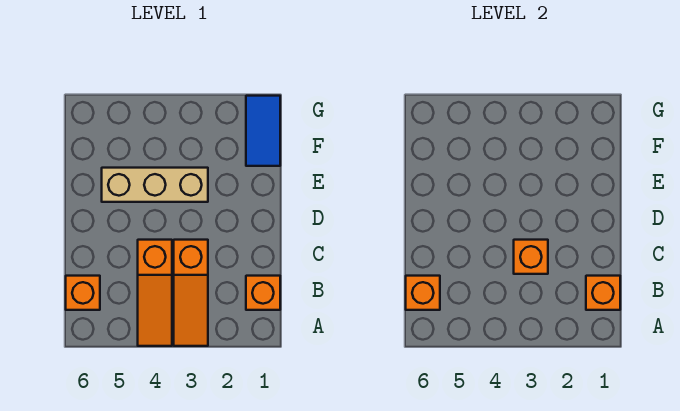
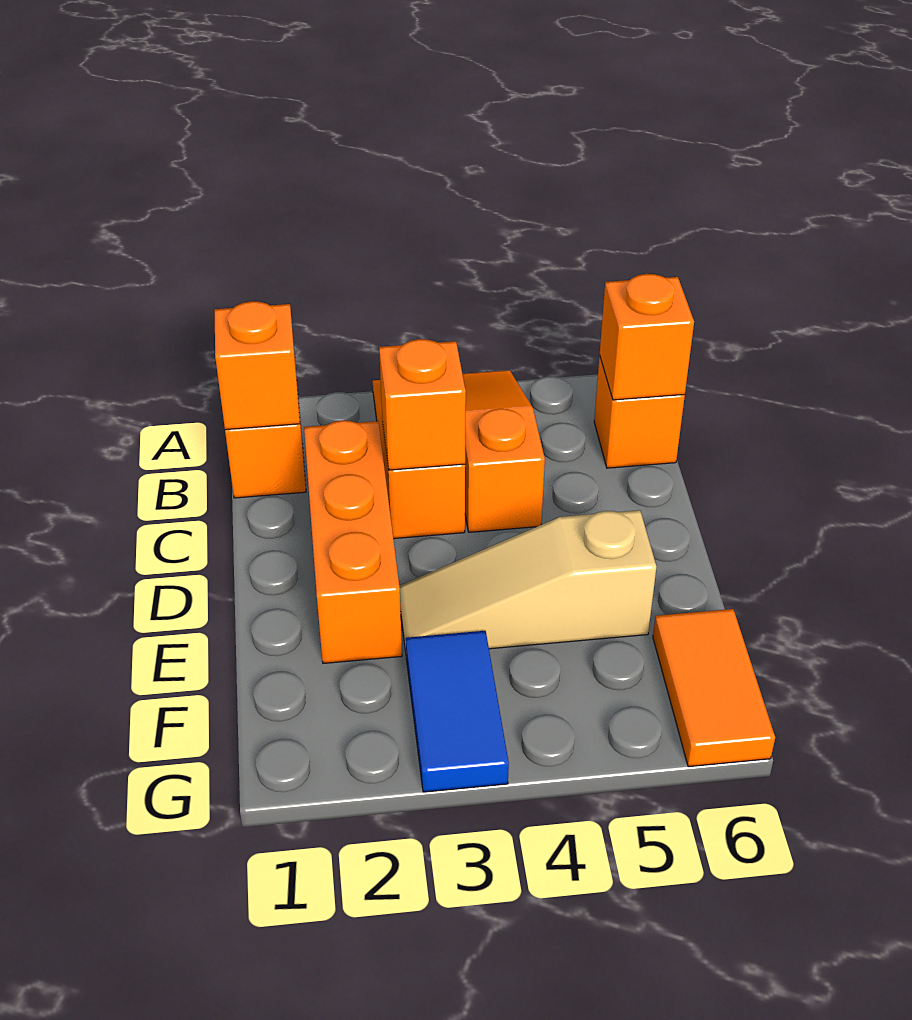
none -> orange 1x3 brick [304,420,402,663]
tan 1x3 brick [102,168,208,202] -> tan 1x3 slope [399,510,656,652]
blue 1x2 tile [246,96,280,166] -> blue 1x2 tile moved to [406,631,509,792]
none -> orange 1x2 tile [653,609,775,767]

